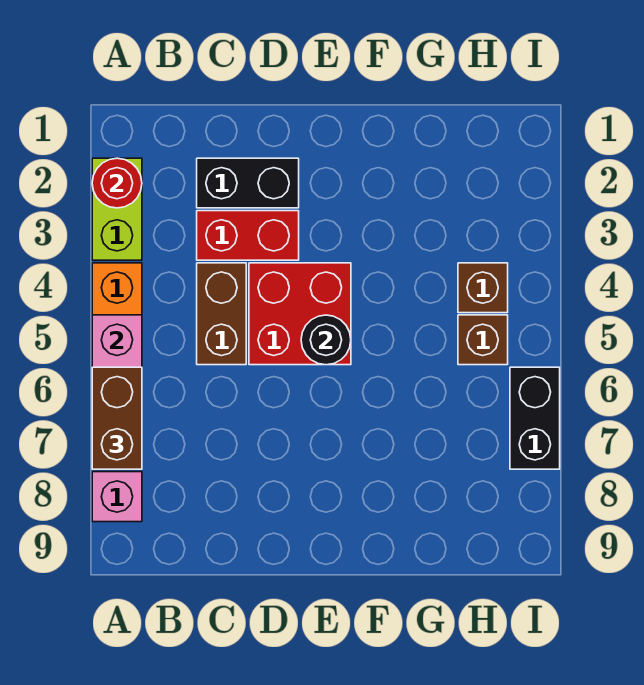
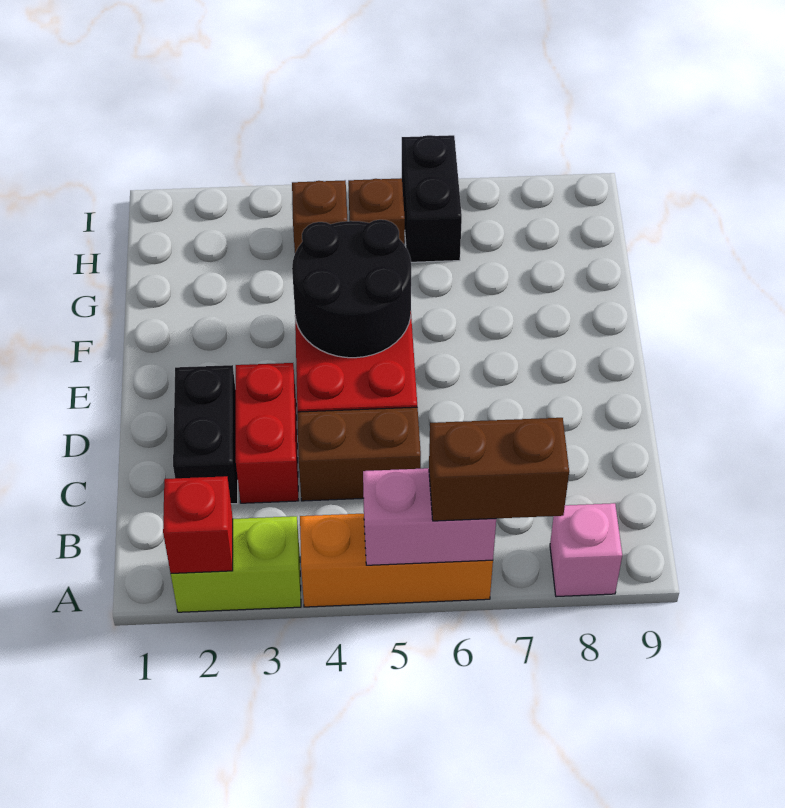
red 1x1 round brick [92,158,142,208] -> red 1x1 brick [163,476,233,573]
black 1x1 round brick [301,315,351,365] -> black 2x2 round brick [292,220,411,358]
black 1x2 brick [510,367,560,469] -> black 1x2 brick turned to [402,135,462,262]

